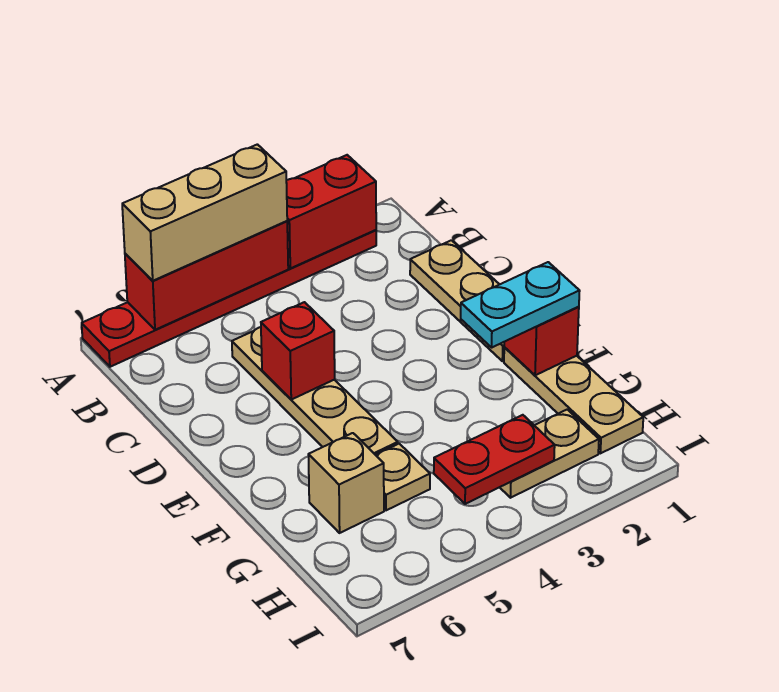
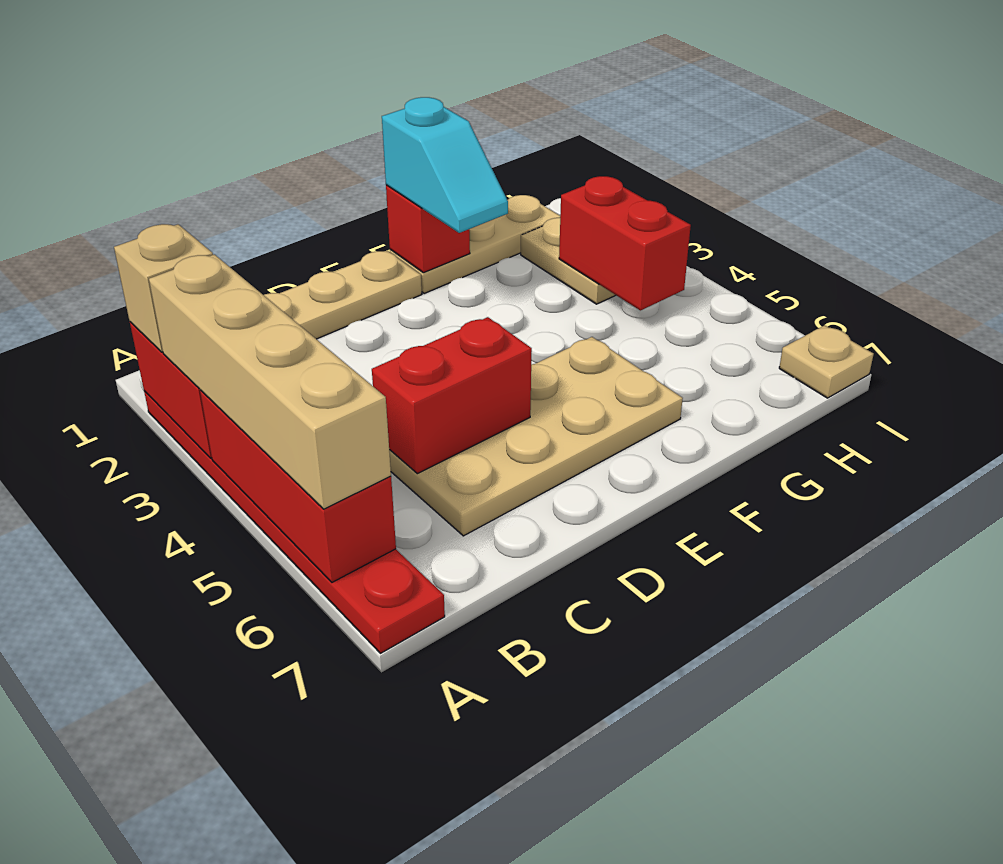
tan 1x3 brick [122,144,287,281] -> tan 1x4 brick [149,254,391,509]
tan 1x4 plate [232,327,398,455] -> tan 2x4 plate [389,337,683,536]
red 1x1 brick [261,302,335,400] -> red 1x2 brick [372,317,532,474]
cyan 1x2 plate [461,262,580,347] -> cyan 1x2 slope [382,97,508,233]
tan 1x1 plate [376,444,430,510] -> tan 1x1 plate moved to [779,325,874,398]
tan 1x1 brick [308,433,384,533] -> tan 1x1 brick moved to [114,224,213,352]
red 1x2 plate [434,415,555,504] -> red 1x2 brick [559,176,691,310]

